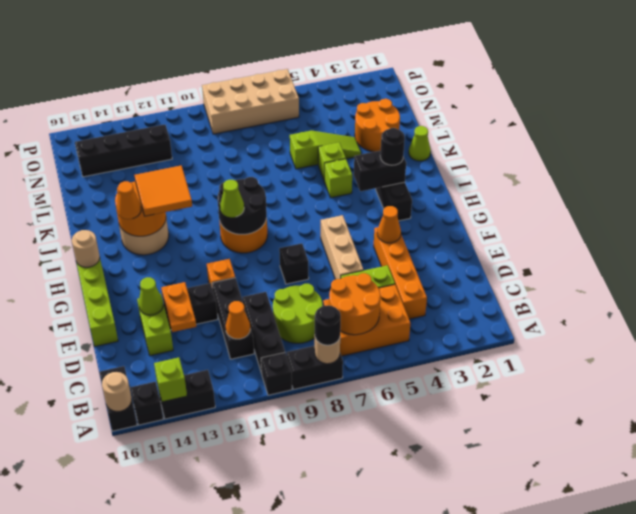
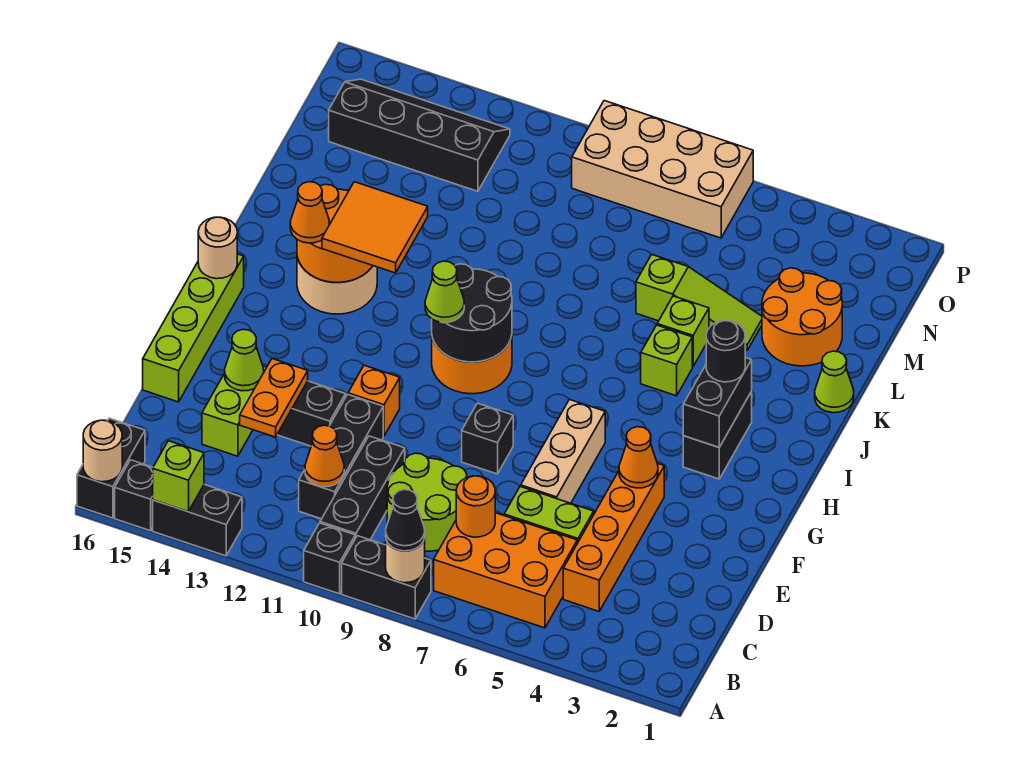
black 1x1 round brick [315,305,341,345] -> black 1x1 cone [386,490,425,551]
orange 2x2 round brick [329,273,381,335] -> orange 1x1 round brick [456,476,495,537]
black 1x2 brick [354,151,406,191] -> black 1x2 brick turned to [683,358,752,447]

